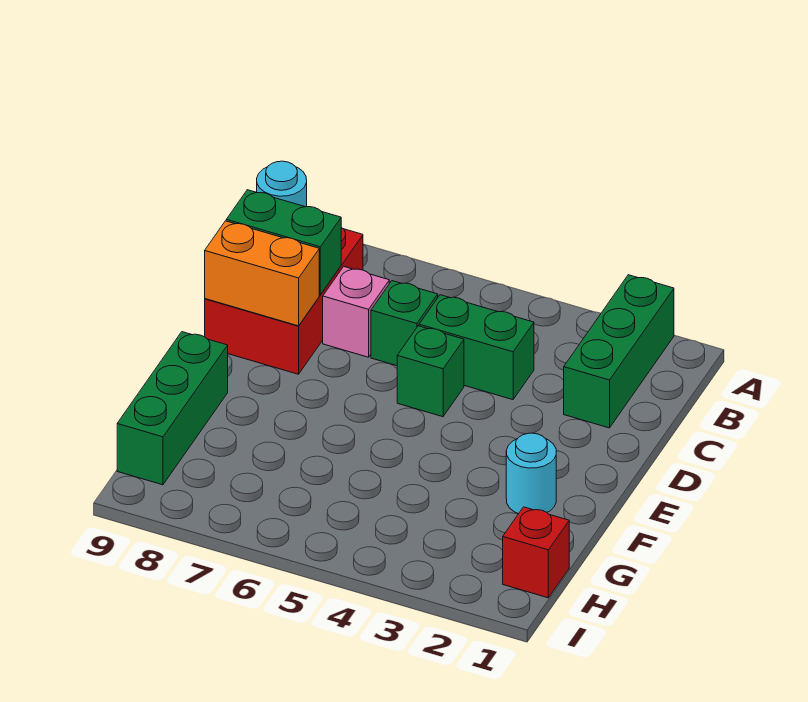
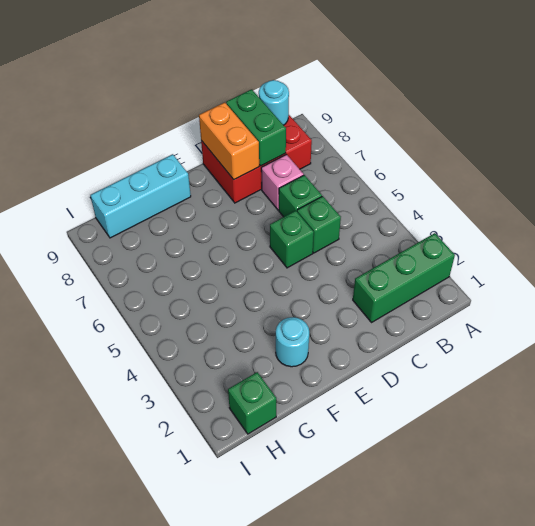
green 1x2 brick [419,295,534,400] -> green 1x1 brick [297,196,341,253]
green 1x3 brick [117,332,228,485] -> cyan 1x3 brick [90,154,191,238]
red 1x1 brick [503,507,569,598] -> green 1x1 brick [228,372,276,434]

